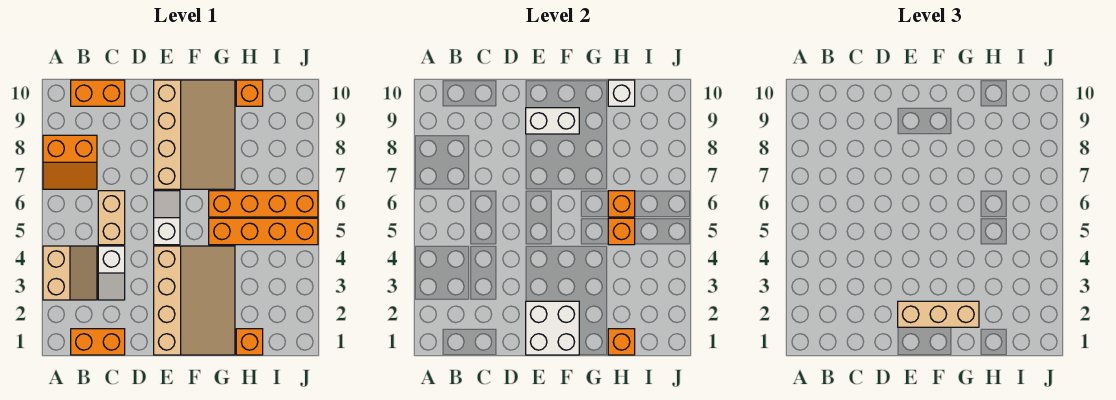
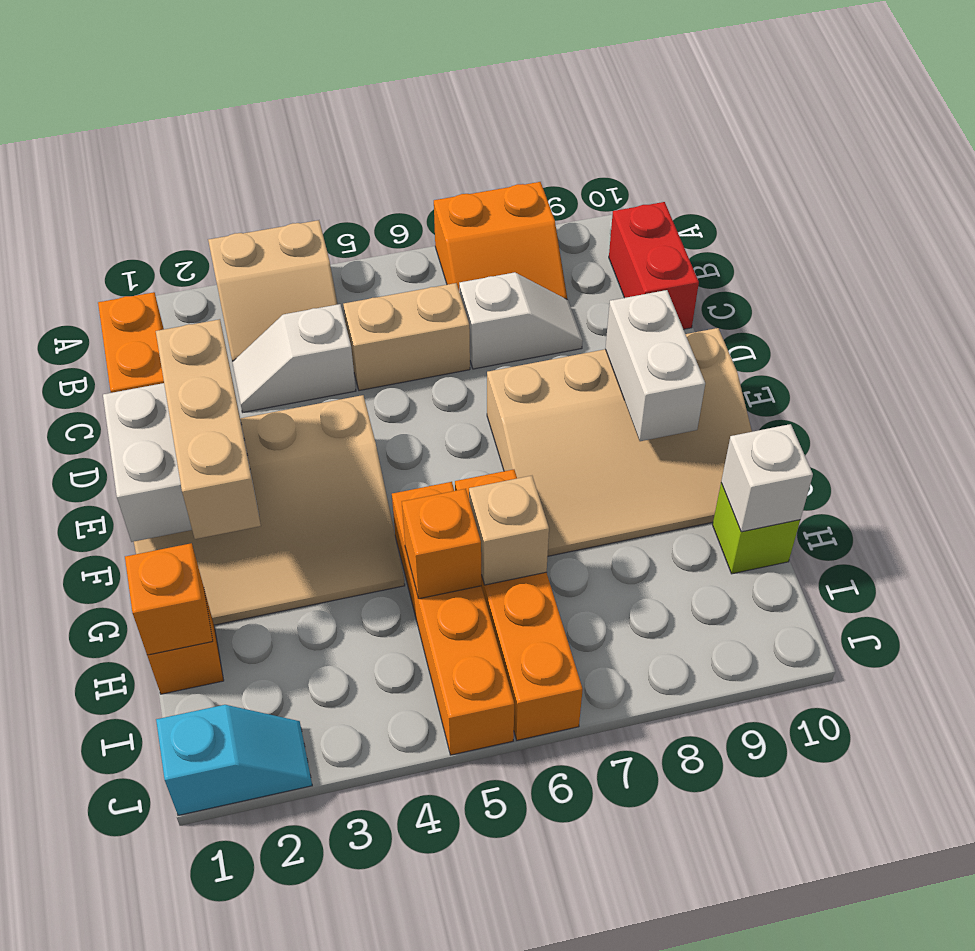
orange 2x2 slope [43,135,97,189] -> orange 2x2 slope turned to [434,182,567,299]
orange 1x2 brick [71,80,125,106] -> red 1x2 brick [609,202,699,329]
white 1x2 slope [154,191,180,245] -> white 1x2 slope moved to [459,272,583,369]
orange 1x1 brick [608,191,635,217] -> tan 1x1 brick [469,476,549,585]
orange 1x1 brick [236,80,263,106] -> lime 1x1 brick [713,483,800,574]
none -> cyan 1x2 slope [156,705,312,815]

